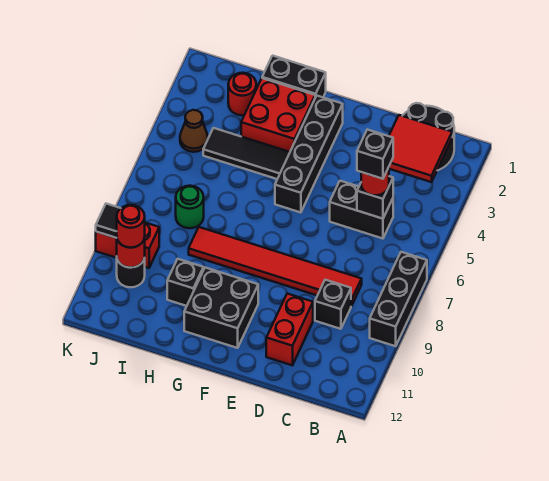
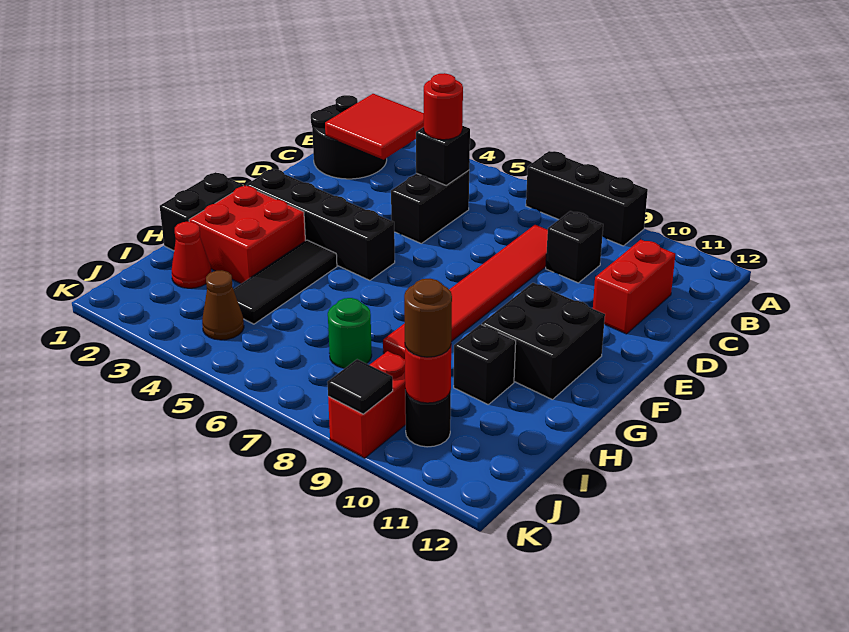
black 1x1 brick [357,130,393,179] -> none
red 1x2 brick [266,294,313,365] -> red 1x2 brick turned to [593,240,675,334]
red 1x1 round brick [228,73,256,115] -> red 1x1 cone [172,222,211,288]
red 1x1 round brick [117,205,145,248] -> brown 1x1 round brick [404,279,452,357]

